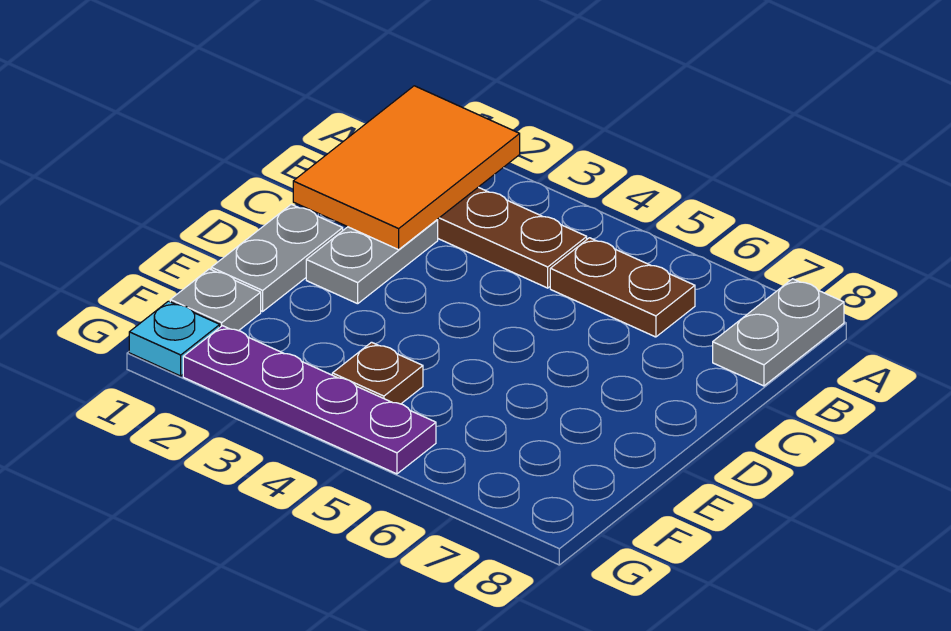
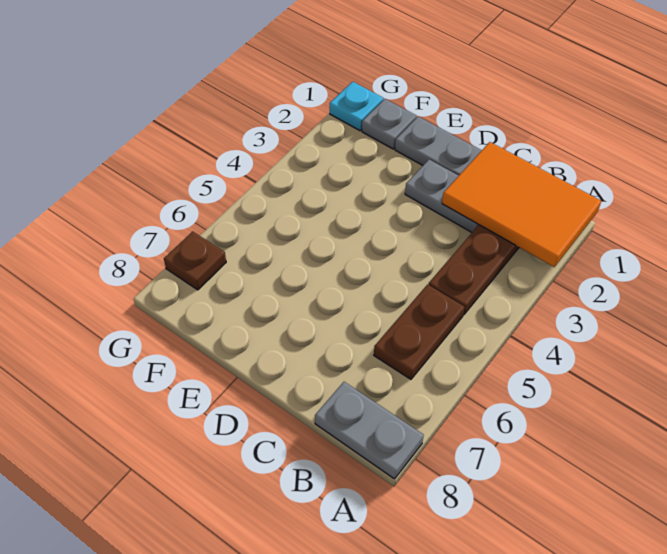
brown 1x1 plate [332,342,423,404] -> brown 1x1 plate moved to [164,231,226,290]
purple 1x4 plate [183,326,436,474] -> none

